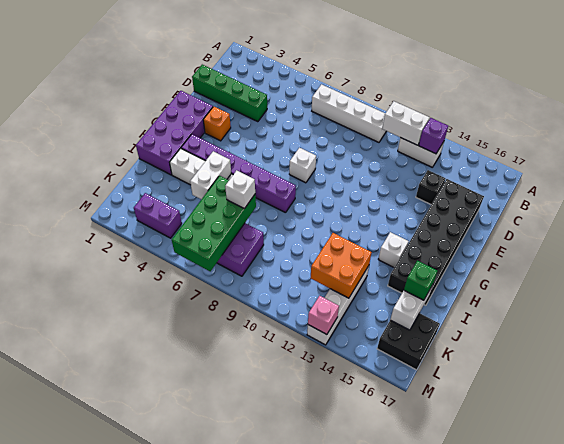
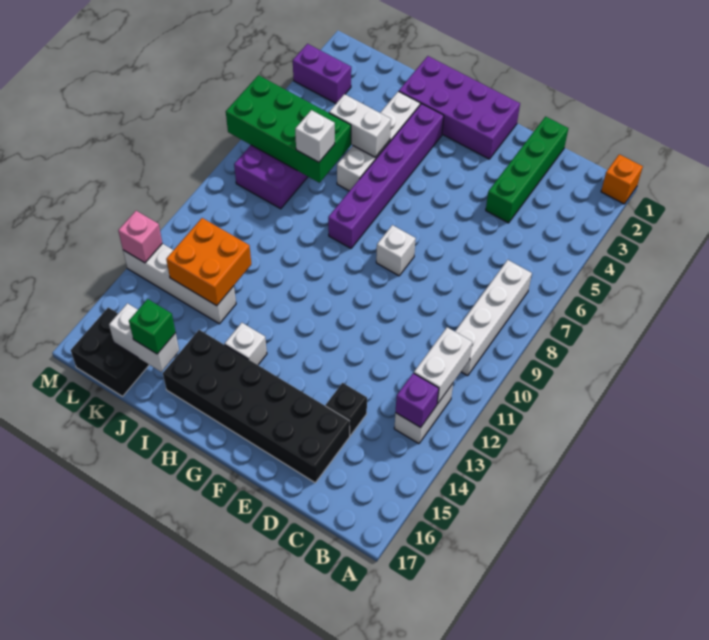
orange 1x1 brick [203,106,231,141] -> orange 1x1 brick moved to [601,154,643,204]
purple 1x2 brick [134,193,182,238] -> purple 1x2 brick turned to [293,44,351,103]

